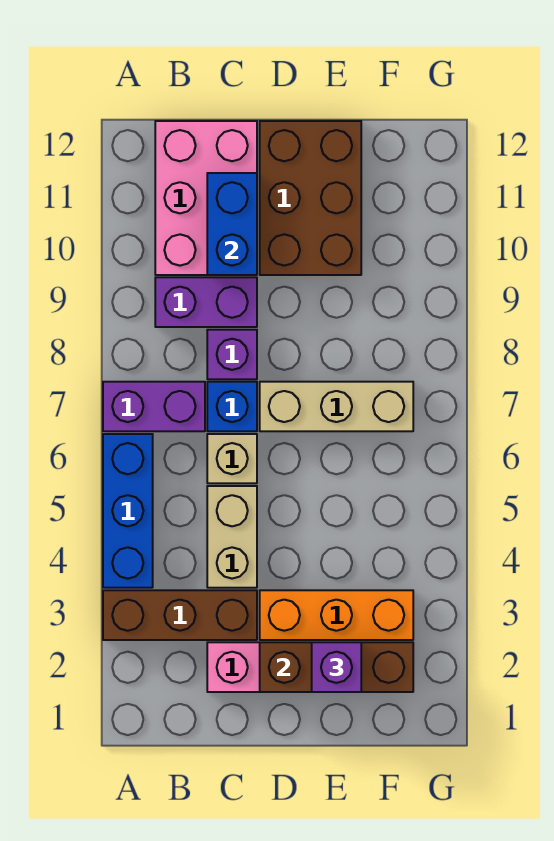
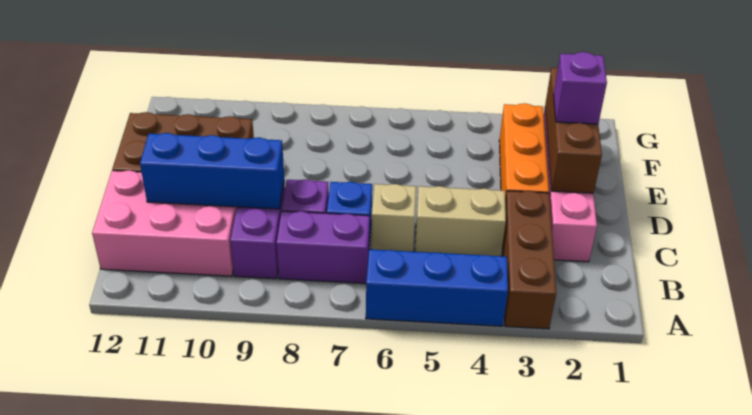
purple 1x2 brick [103,382,205,431] -> purple 1x2 brick turned to [276,211,370,283]
blue 1x2 brick [207,173,257,275] -> blue 1x3 brick [140,133,284,209]
tan 1x3 brick [260,382,413,431] -> none

